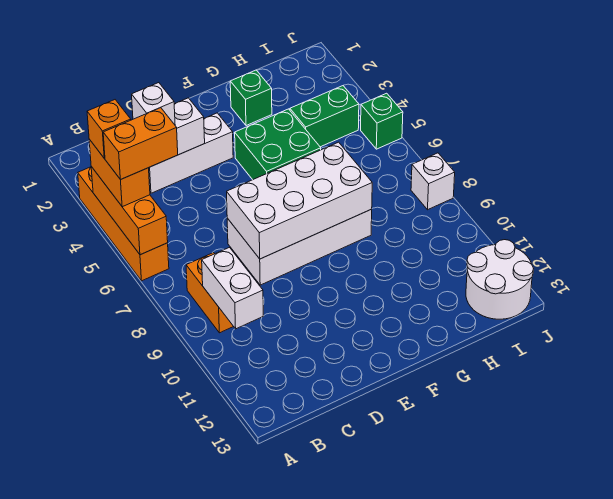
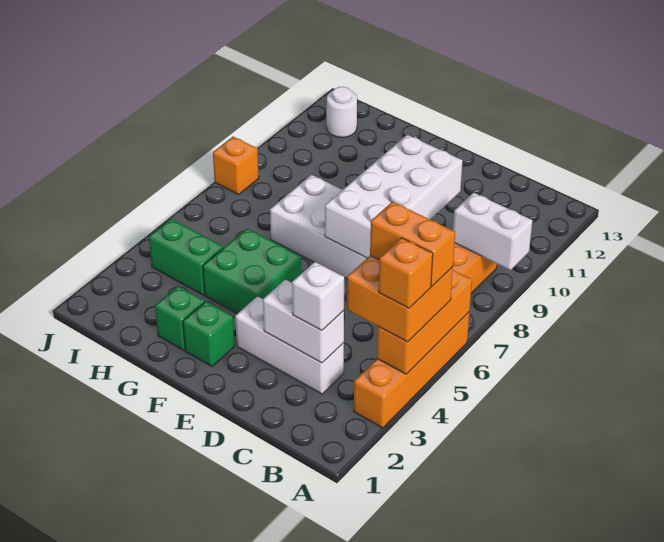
orange 1x2 brick [89,139,150,207] -> orange 2x2 brick [347,256,453,342]
white 1x2 brick [202,248,263,329] -> white 1x2 brick turned to [453,193,532,270]
white 2x4 brick [227,142,372,259] -> white 2x4 brick turned to [325,135,463,258]
white 2x2 round brick [466,240,534,319] -> white 1x1 round brick [327,87,357,137]
green 1x1 brick [361,93,403,149] -> green 1x1 brick moved to [183,301,234,367]
white 1x1 brick [411,153,455,210] -> orange 1x1 brick [213,137,259,194]

